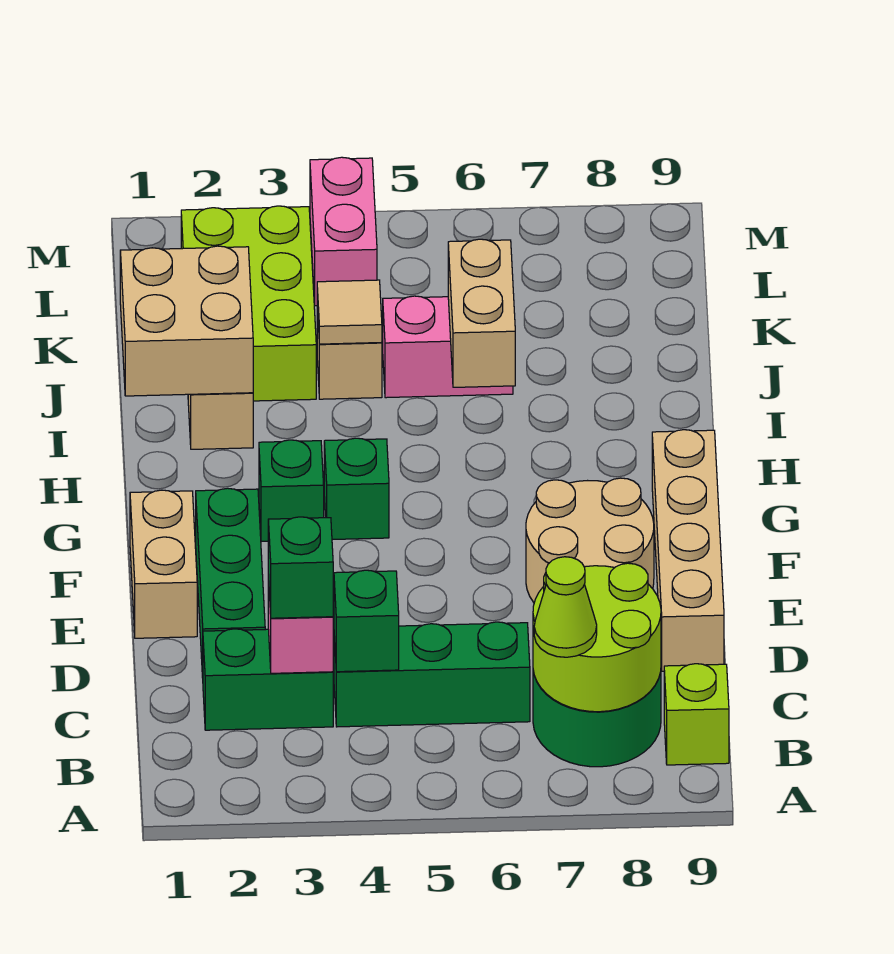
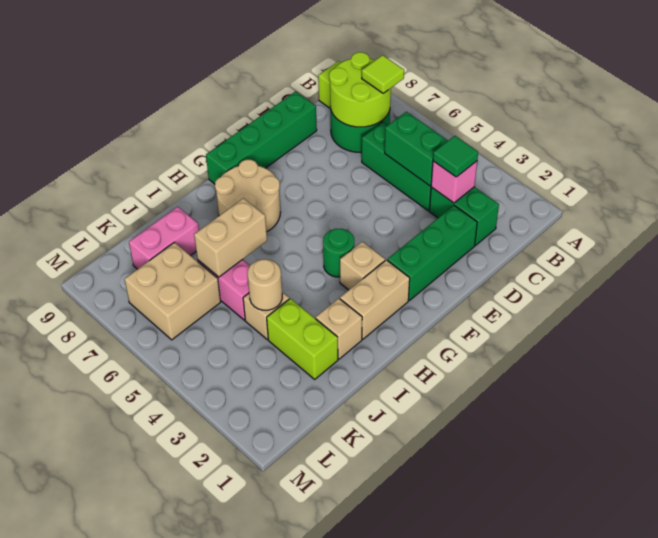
lime 1x1 cone [534,557,597,657] -> lime 1x1 tile [362,55,404,93]
green 1x1 brick [268,517,333,618] -> green 1x1 tile [433,136,478,177]
green 1x1 brick [334,570,399,672] -> green 1x2 brick [385,112,448,186]
tan 1x4 brick [652,430,724,671] -> green 1x4 brick [206,91,317,184]
tan 1x2 brick [130,490,197,638] -> tan 1x2 brick moved to [340,260,410,339]
tan 2x2 round brick [526,478,654,602] -> tan 2x2 round brick moved to [215,160,281,232]
green 1x1 brick [259,440,324,541] -> tan 1x1 brick [340,242,385,290]
green 1x1 brick [324,438,389,540] -> green 1x1 round brick [323,229,354,277]
tan 2x2 brick [120,246,253,396] -> tan 2x2 brick moved to [125,242,221,340]
lime 2x3 brick [181,206,316,401] -> lime 1x2 brick [267,298,338,379]
tan 1x1 tile [317,280,382,344] -> tan 1x1 round brick [248,259,282,310]
pink 1x2 brick [310,157,377,306] -> pink 1x2 brick moved to [129,207,199,269]

